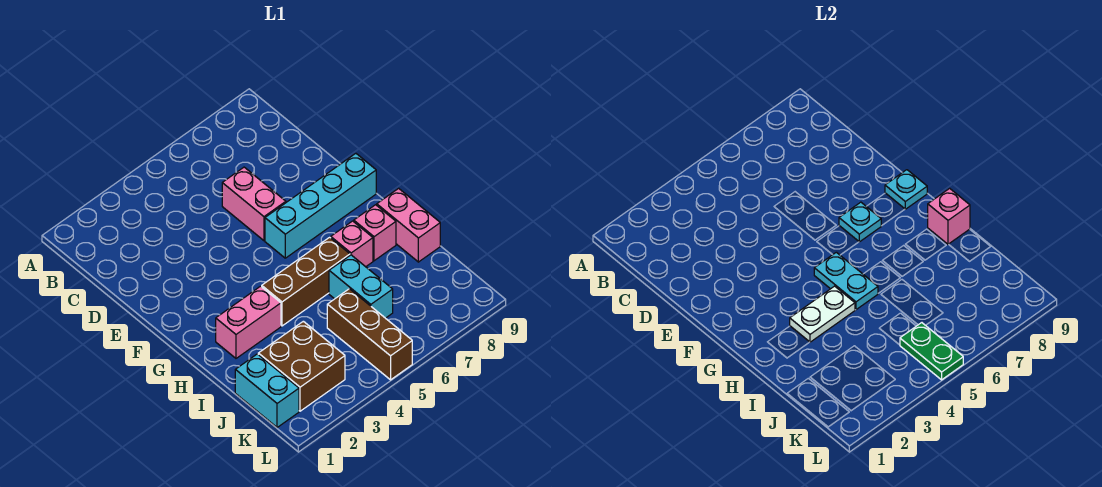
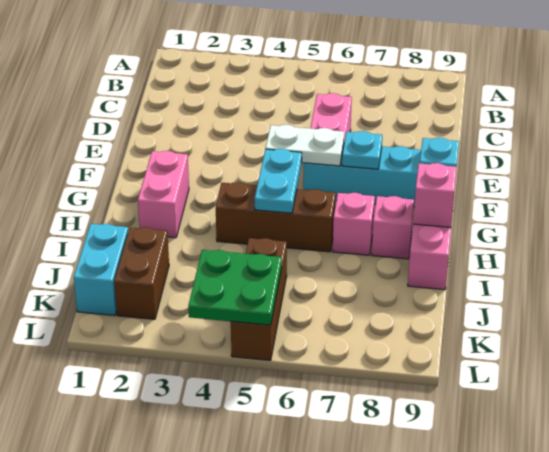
pink 1x2 brick [216,286,281,358] -> pink 1x2 brick turned to [138,151,189,238]
white 1x2 plate [790,286,855,342] -> white 1x2 plate moved to [266,125,344,166]
cyan 1x2 brick [329,255,393,318] -> none
brown 2x2 brick [258,321,345,411] -> brown 1x2 brick [114,227,169,319]
green 1x2 plate [900,323,963,380] -> green 2x2 plate [188,250,282,325]

